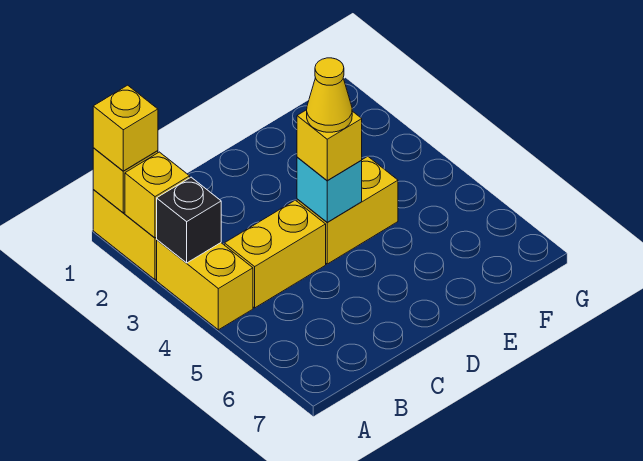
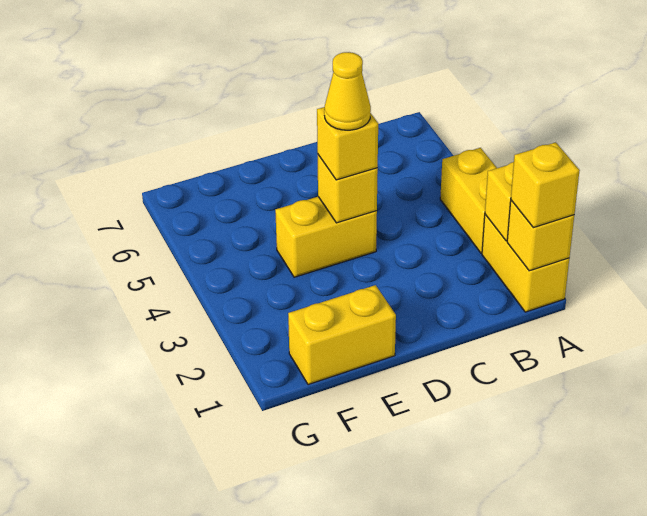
black 1x1 brick [156,177,221,263] -> none
yellow 1x2 brick [225,200,326,308] -> yellow 1x2 brick moved to [288,285,396,385]
cyan 1x1 brick [297,157,362,222] -> yellow 1x1 brick [318,155,378,223]

